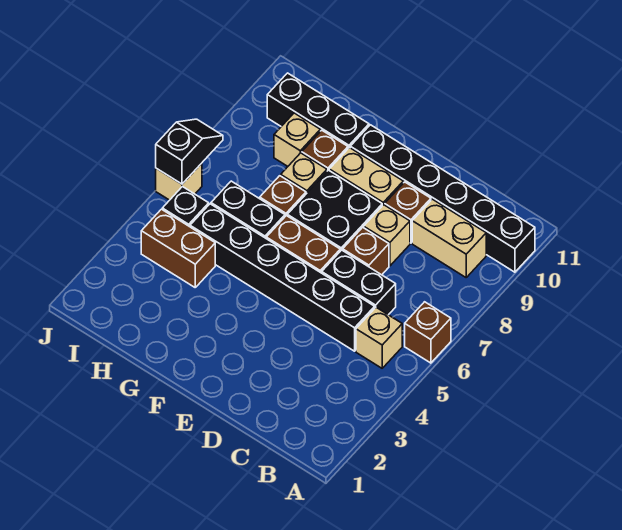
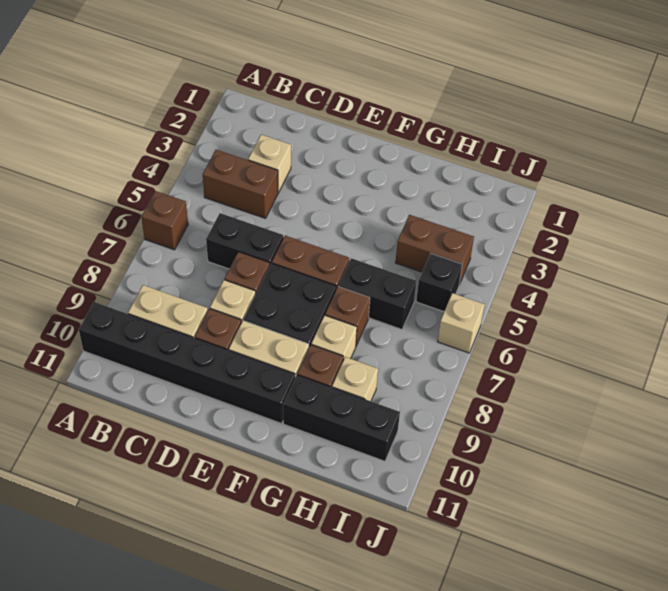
none -> brown 1x2 brick [203,150,278,218]
tan 1x1 brick [356,307,402,368] -> tan 1x1 brick moved to [248,135,291,192]
black 1x6 brick [190,204,375,351] -> none
black 1x2 slope [156,119,223,184] -> none

